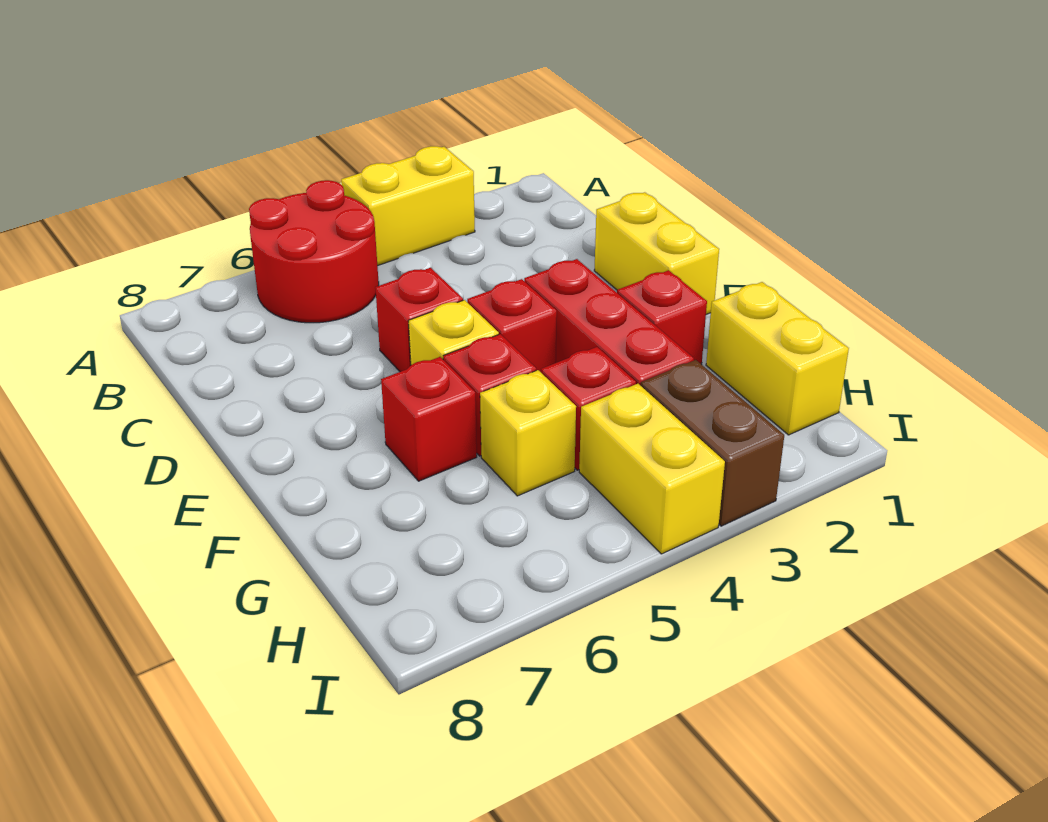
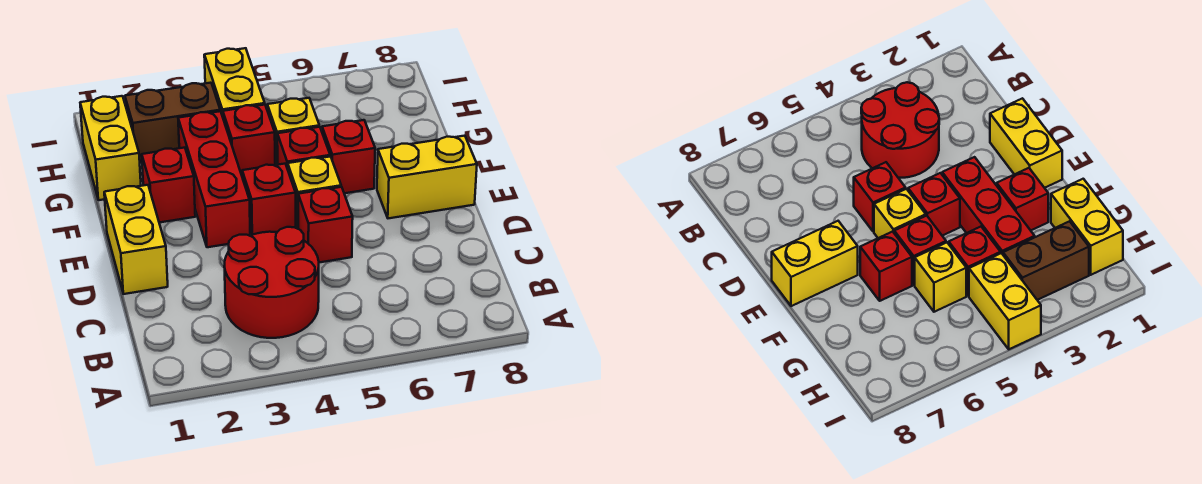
yellow 1x2 brick [341,146,475,266] -> yellow 1x2 brick moved to [377,136,477,218]
red 2x2 round brick [249,180,379,323] -> red 2x2 round brick moved to [224,227,319,338]
brown 1x2 brick [641,360,784,526] -> brown 1x2 brick turned to [125,83,220,163]

